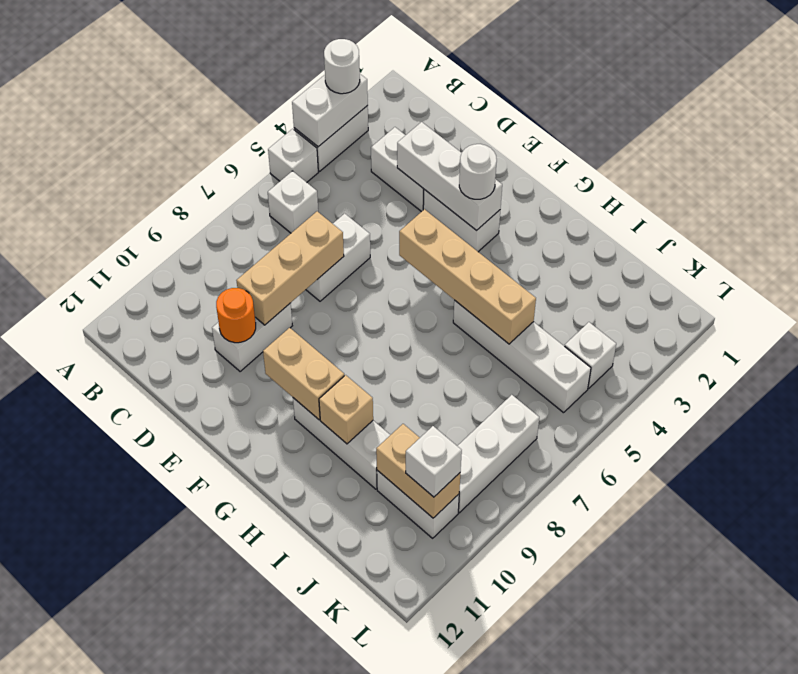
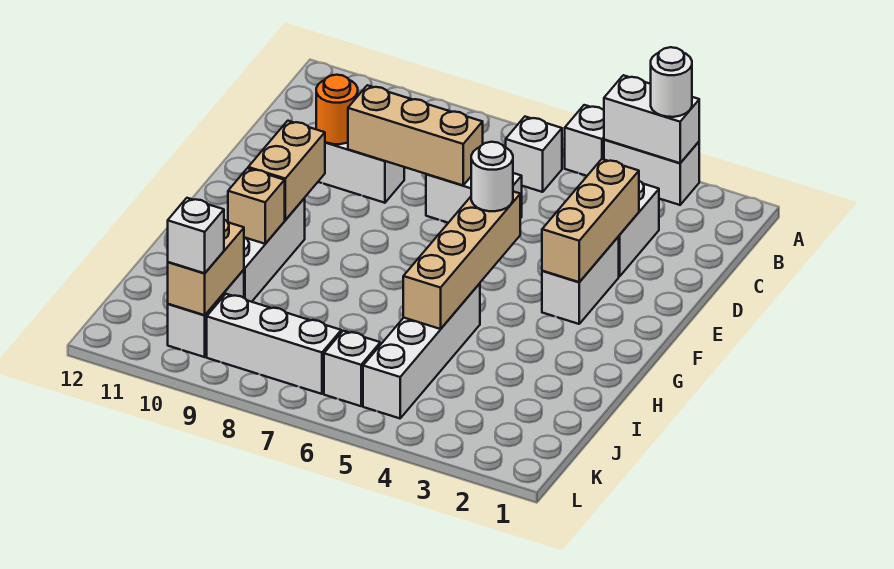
white 1x3 brick [397,122,502,231] -> tan 1x3 brick [542,159,639,282]
white 1x1 round brick [459,144,497,199] -> white 1x1 round brick moved to [471,142,513,211]
white 1x1 brick [565,322,616,388] -> white 1x1 brick moved to [324,331,380,406]

